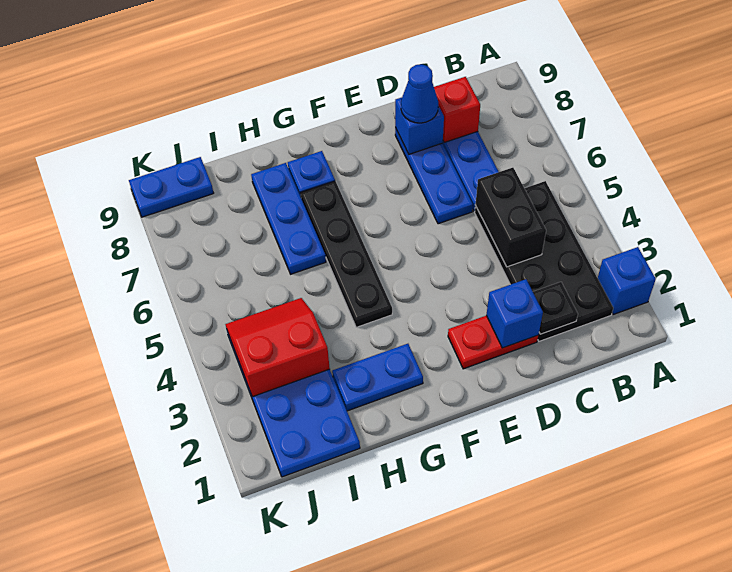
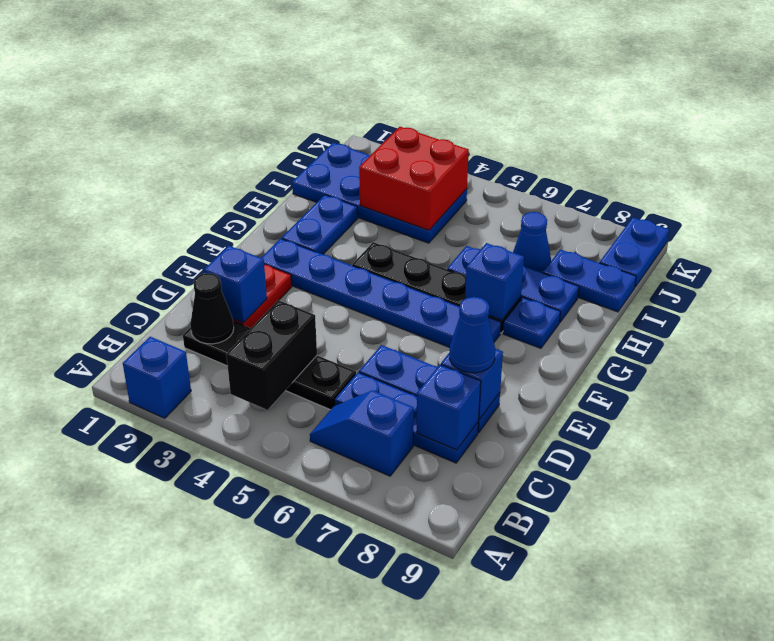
black 2x4 plate [475,181,613,341] -> black 1x4 plate [183,321,356,410]
none -> blue 1x2 slope [310,390,414,476]
black 1x1 plate [533,282,578,334] -> black 1x1 cone [190,273,234,344]
black 1x2 brick [475,167,546,267] -> black 1x2 brick turned to [226,300,317,410]
red 1x1 brick [434,77,480,142] -> blue 1x1 brick [417,365,481,450]
none -> blue 1x6 plate [261,239,501,348]
none -> blue 1x1 brick [465,243,524,320]
red 2x2 slope [225,298,330,397] -> red 2x2 brick [359,127,469,230]
none -> blue 1x1 cone [513,212,551,273]
none -> blue 1x2 plate [543,250,636,312]

